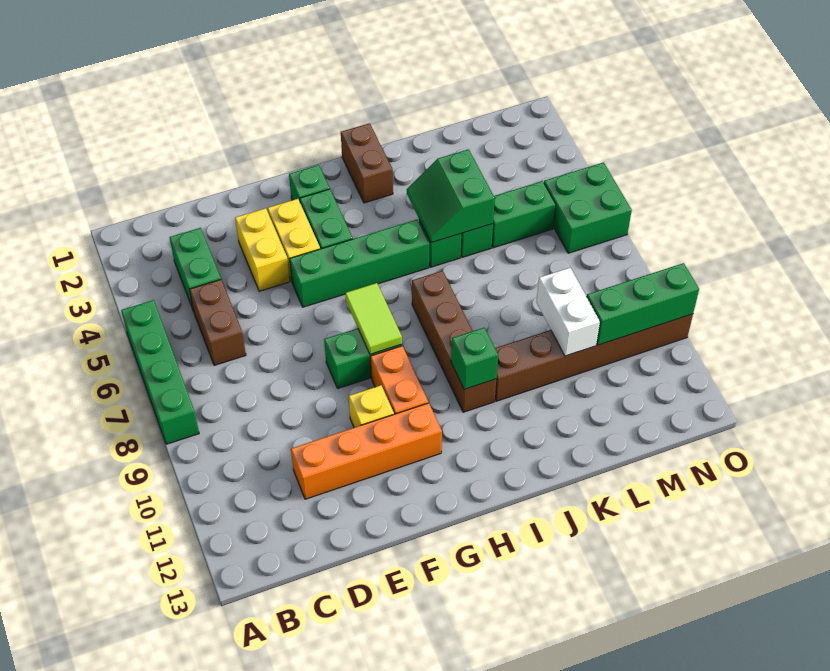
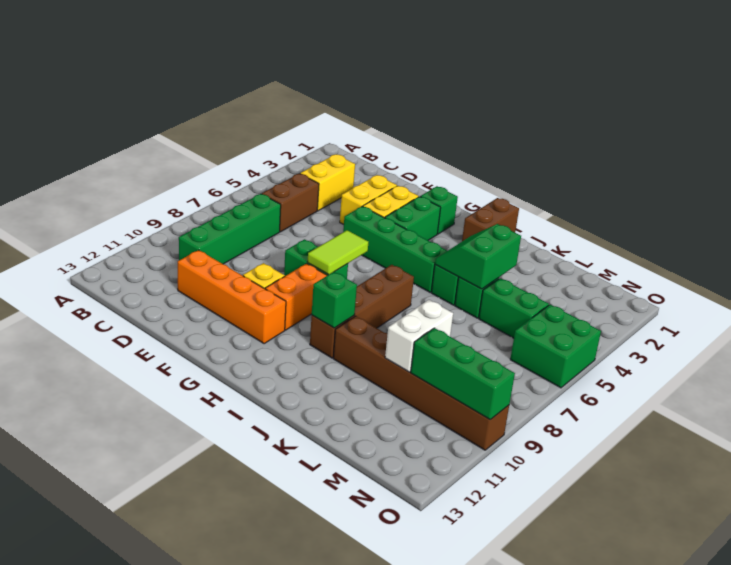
green 1x4 brick [121,300,199,444] -> green 1x4 brick moved to [179,194,281,264]
green 1x2 brick [170,228,221,309] -> yellow 1x2 brick [300,155,355,211]

